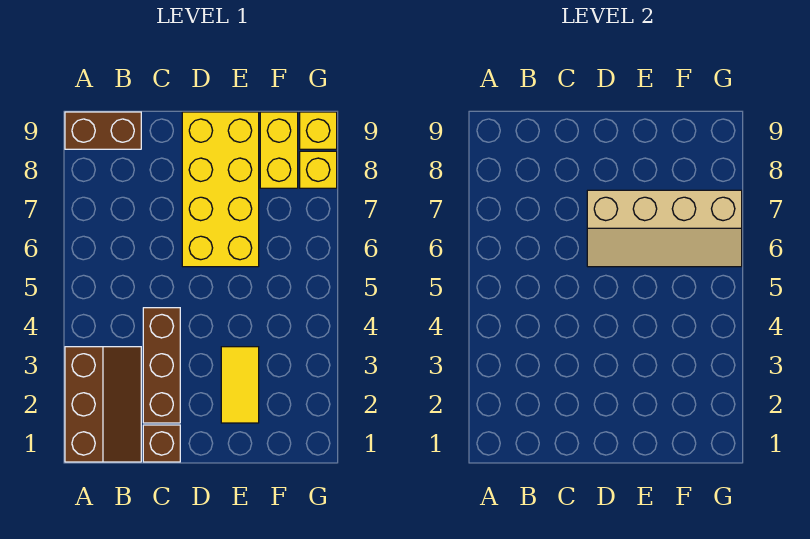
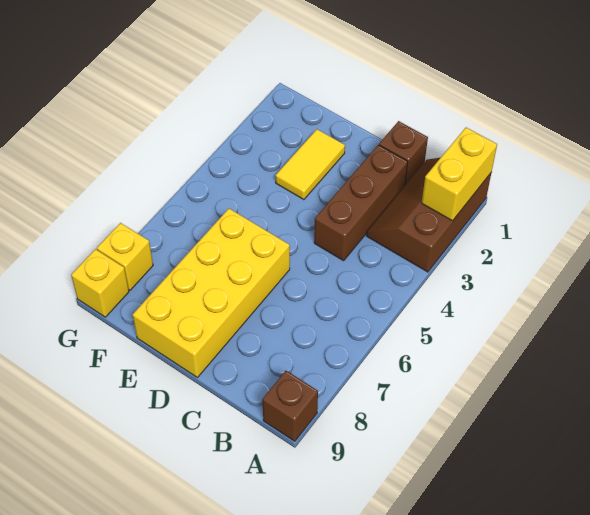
brown 1x2 brick [65,112,141,149] -> brown 1x1 brick [262,371,318,441]
tan 2x4 slope [587,190,742,267] -> none
yellow 1x2 brick [260,112,298,188] -> yellow 1x2 brick moved to [422,127,497,221]

